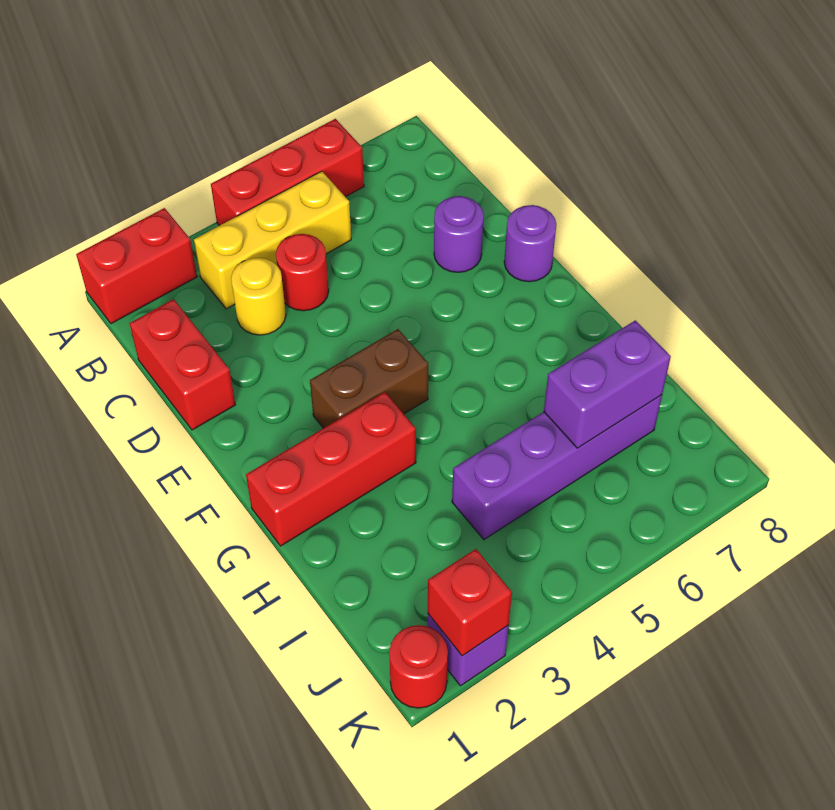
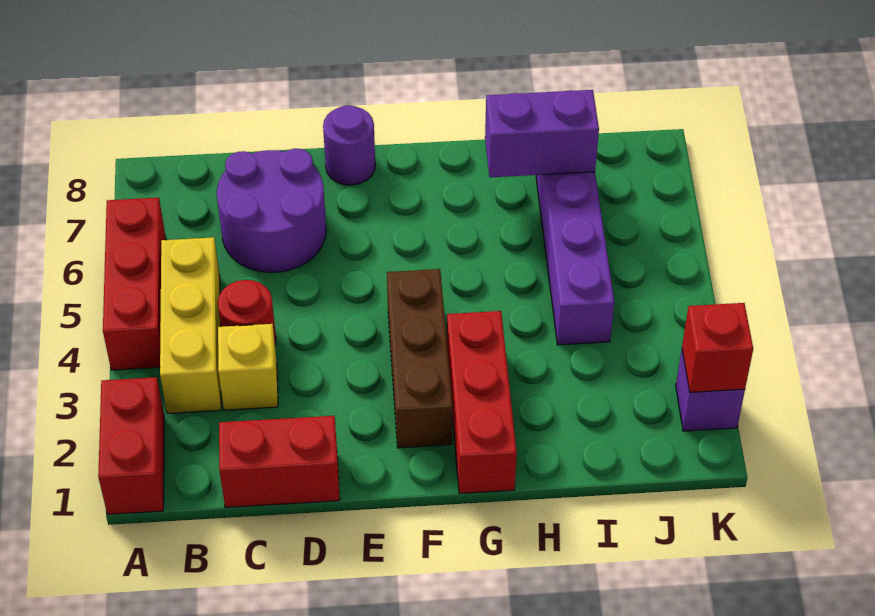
yellow 1x1 round brick [231,258,286,335] -> yellow 1x1 brick [218,324,278,410]
purple 1x1 round brick [434,196,484,272] -> purple 2x2 round brick [217,149,326,272]
brown 1x2 brick [310,329,428,428] -> brown 1x3 brick [387,269,453,448]
purple 1x2 brick [544,320,671,448] -> purple 1x2 brick turned to [485,90,599,177]
red 1x1 round brick [389,625,448,708] -> none

